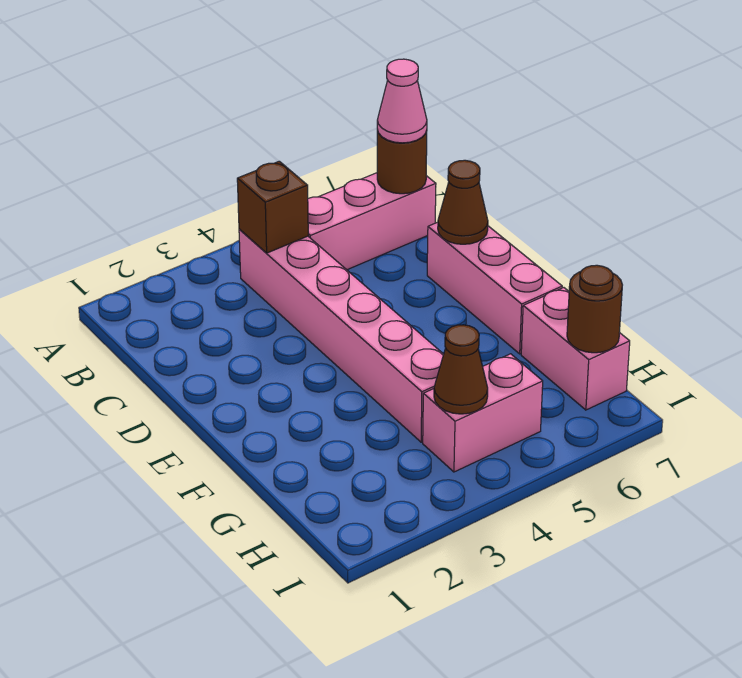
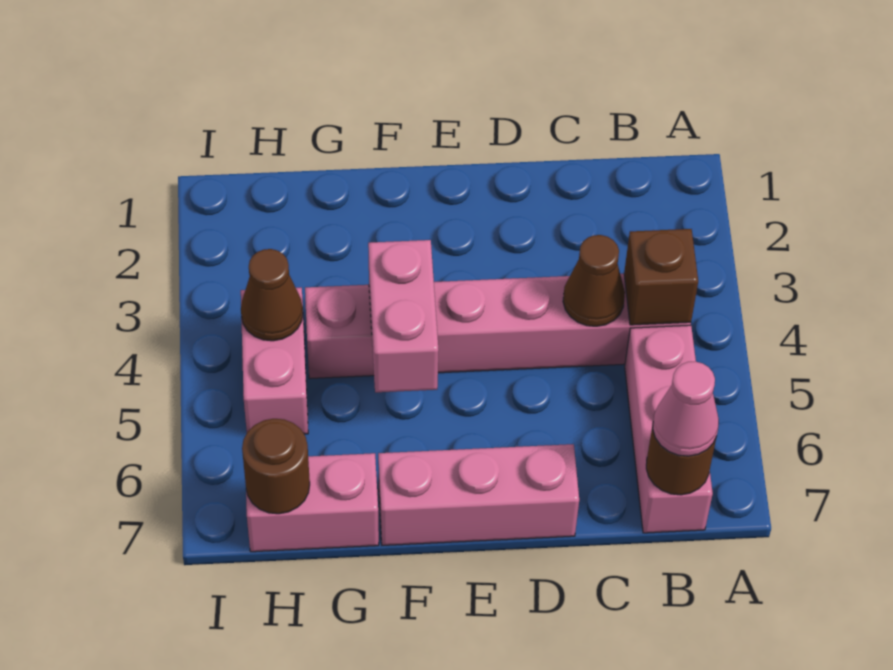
brown 1x1 cone [438,160,488,244] -> brown 1x1 cone moved to [563,235,625,326]
none -> pink 1x2 brick [368,240,438,392]

